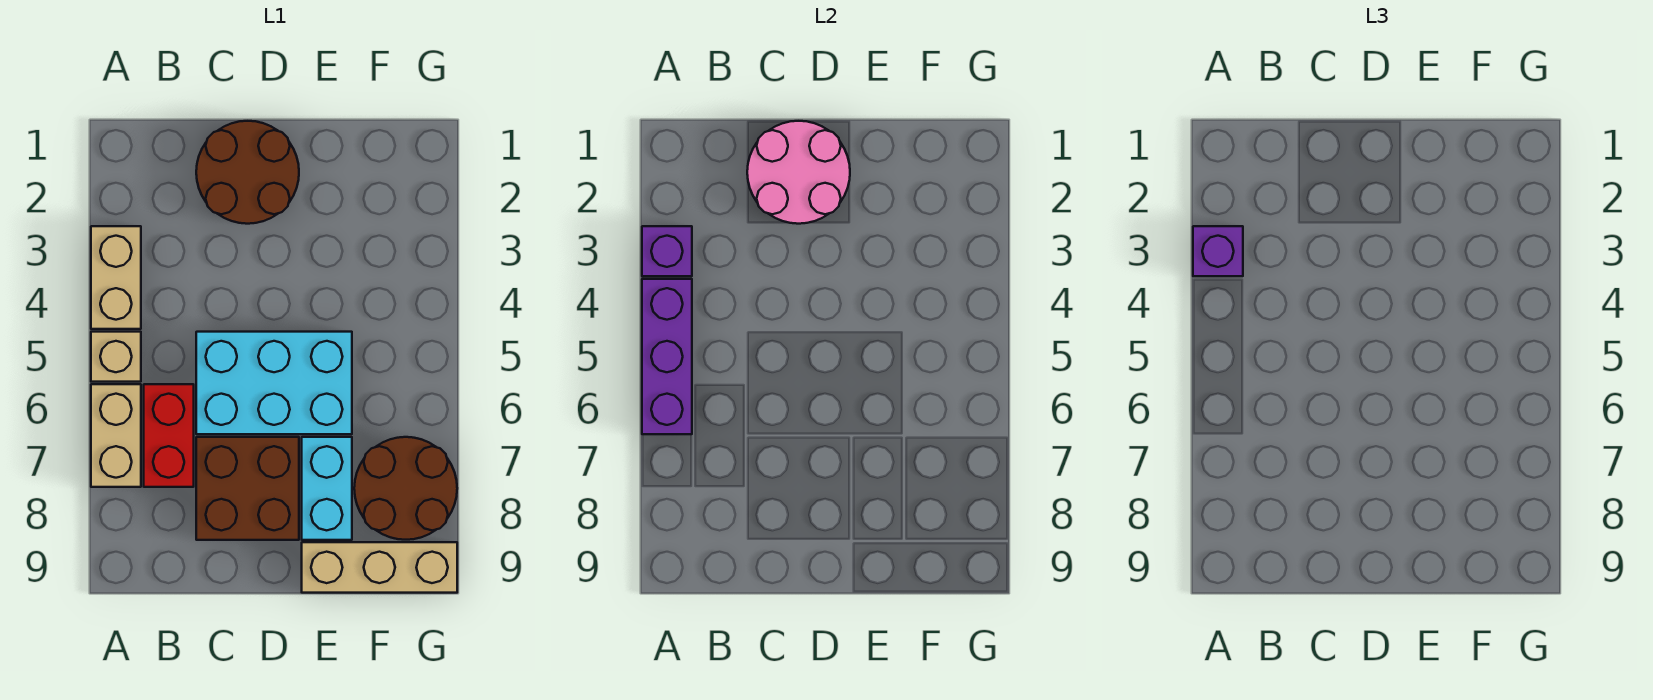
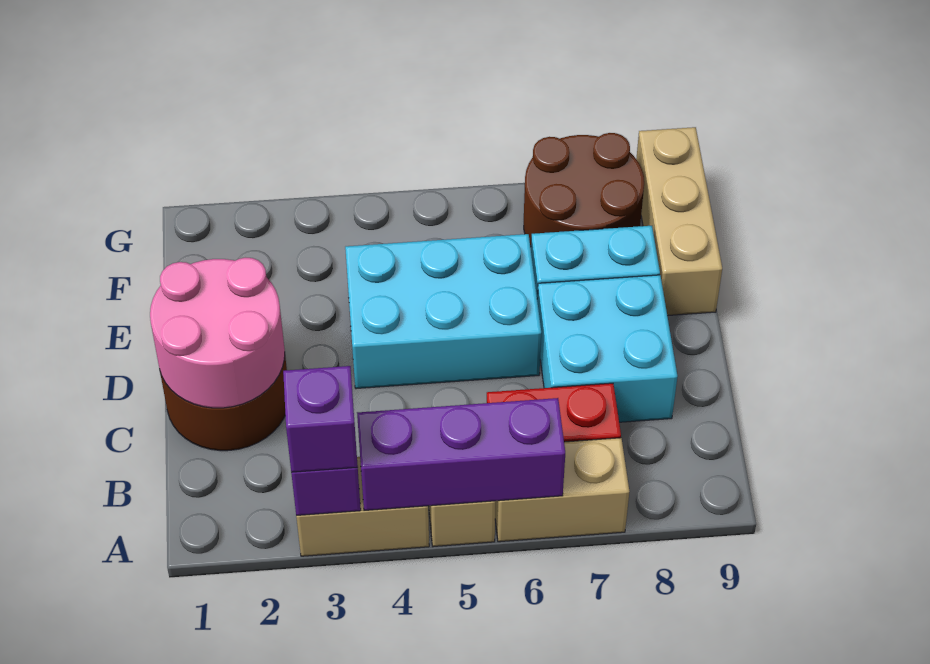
cyan 2x3 brick [196,332,352,434] -> cyan 2x3 brick turned to [345,234,541,389]
brown 2x2 brick [196,437,299,540] -> cyan 2x2 brick [537,275,678,422]

